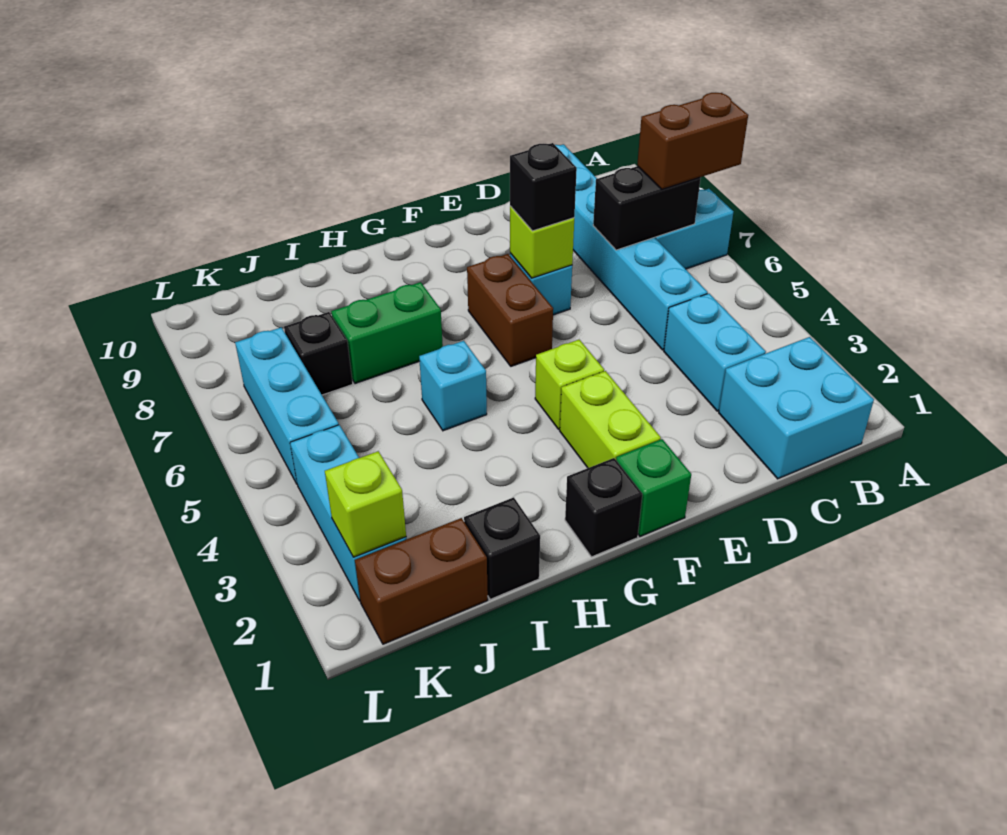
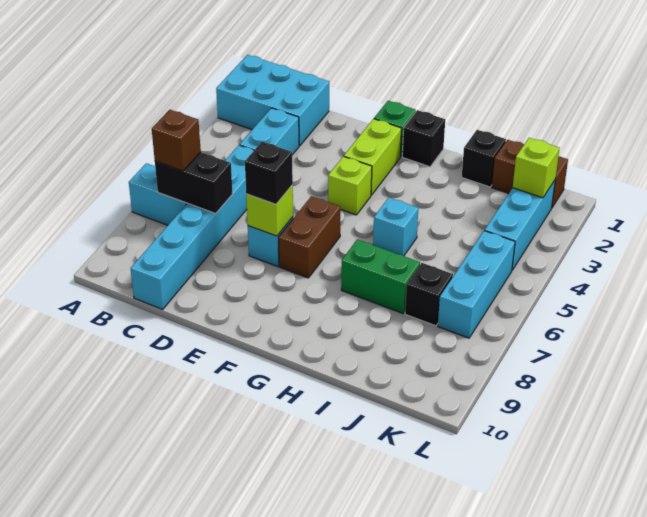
brown 1x2 brick [637,93,748,189] -> brown 1x1 brick [152,110,201,171]
cyan 2x2 brick [719,337,874,479] -> cyan 2x3 brick [216,55,329,146]

